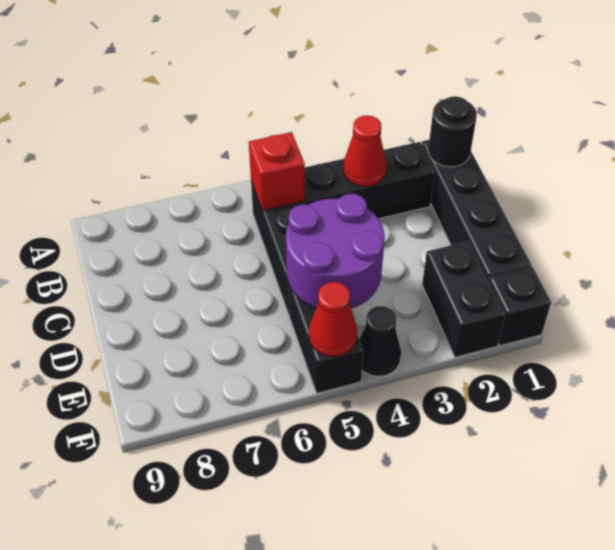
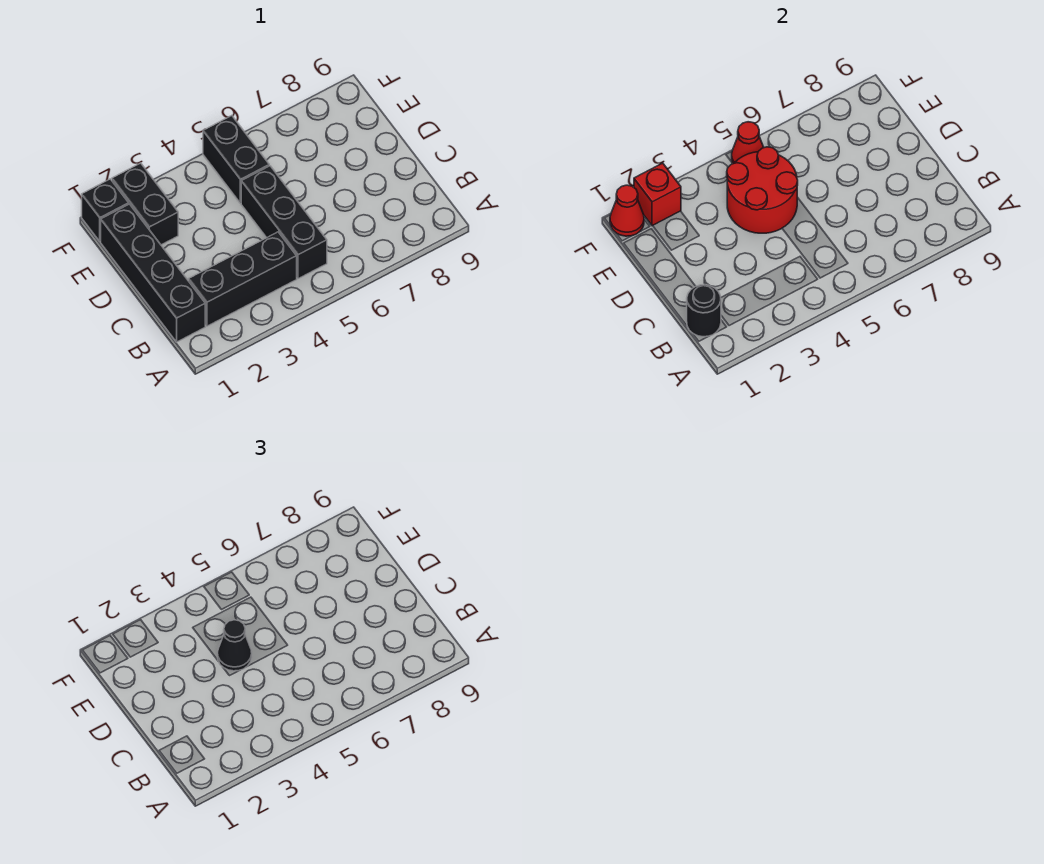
red 1x1 cone [343,115,387,186] -> red 1x1 cone moved to [610,185,644,236]
red 1x1 brick [249,132,305,211] -> red 1x1 brick moved to [634,163,681,226]
purple 2x2 round brick [286,194,385,309] -> red 2x2 round brick [727,147,798,233]
black 1x1 cone [359,306,401,376] -> black 1x1 cone moved to [218,620,252,671]

